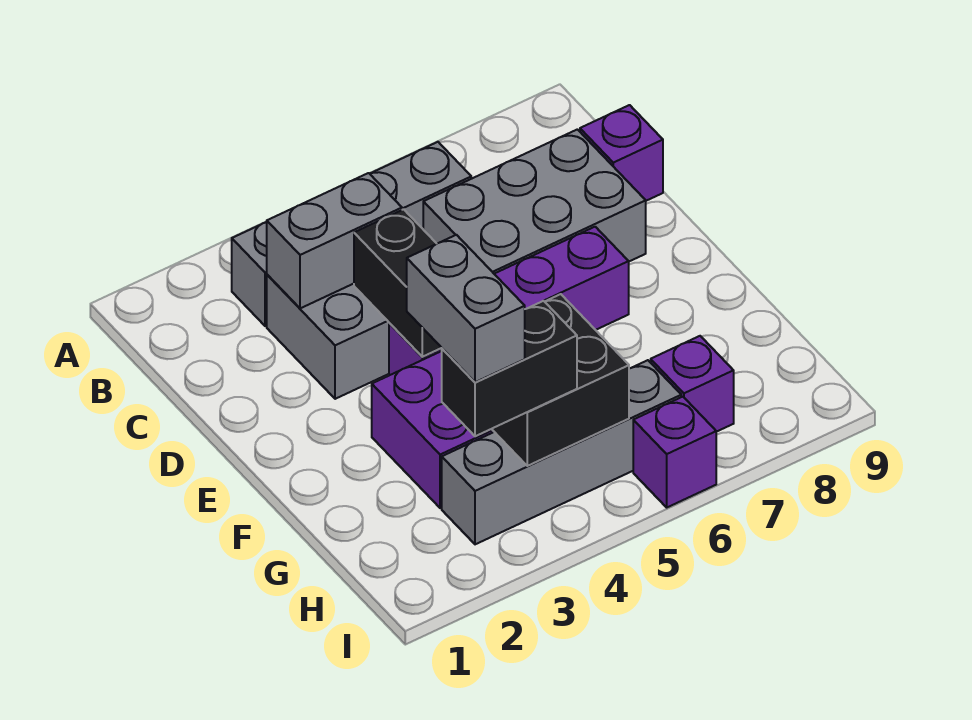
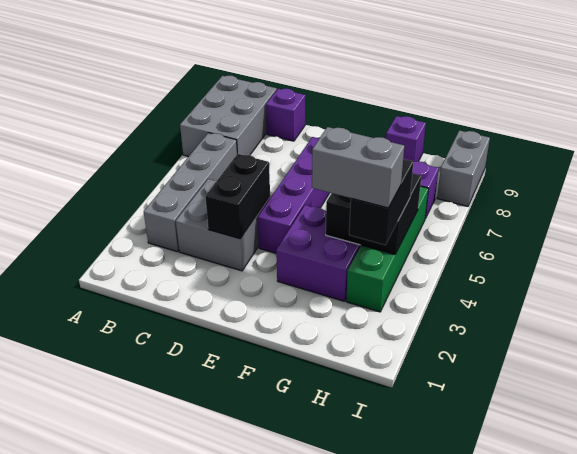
grey 1x2 brick [267,173,402,308] -> grey 1x2 brick moved to [437,130,490,206]
grey 2x3 brick [423,129,646,274] -> grey 2x3 brick moved to [180,76,277,157]
black 1x2 brick [354,209,441,357] -> black 1x2 brick turned to [205,154,270,239]
grey 1x4 brick [442,360,681,544] -> green 1x4 brick [346,186,428,312]
purple 1x1 brick [633,397,716,507] -> purple 1x1 brick moved to [386,116,426,162]

